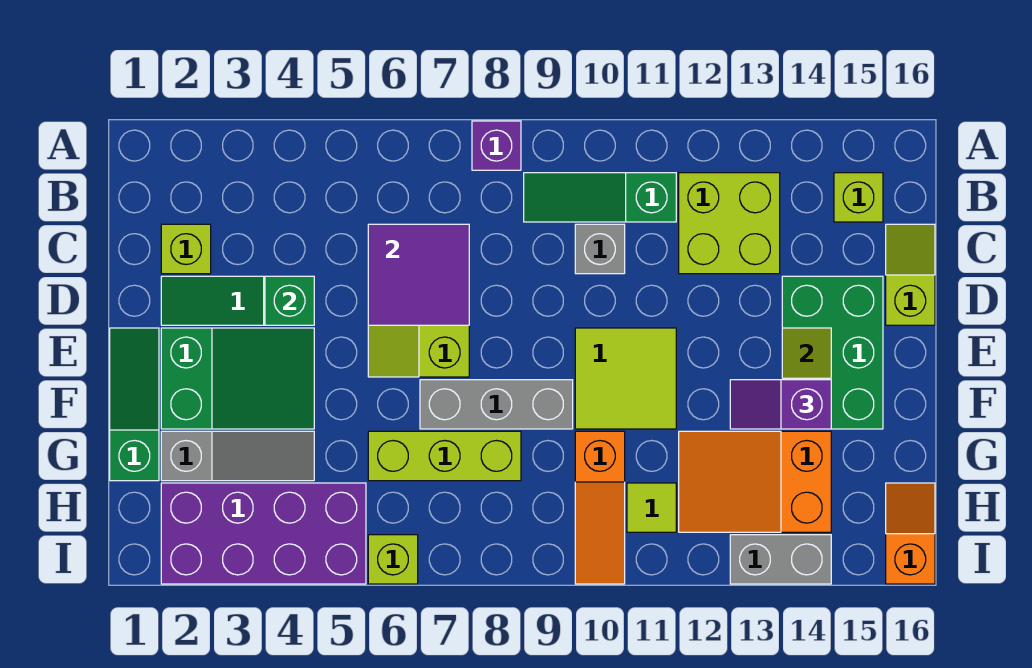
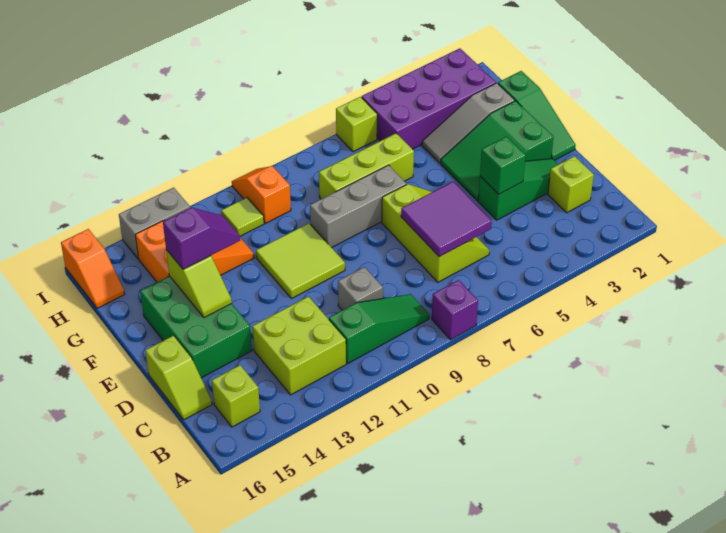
orange 1x3 slope [575,431,625,584] -> orange 1x2 slope [232,166,291,223]

